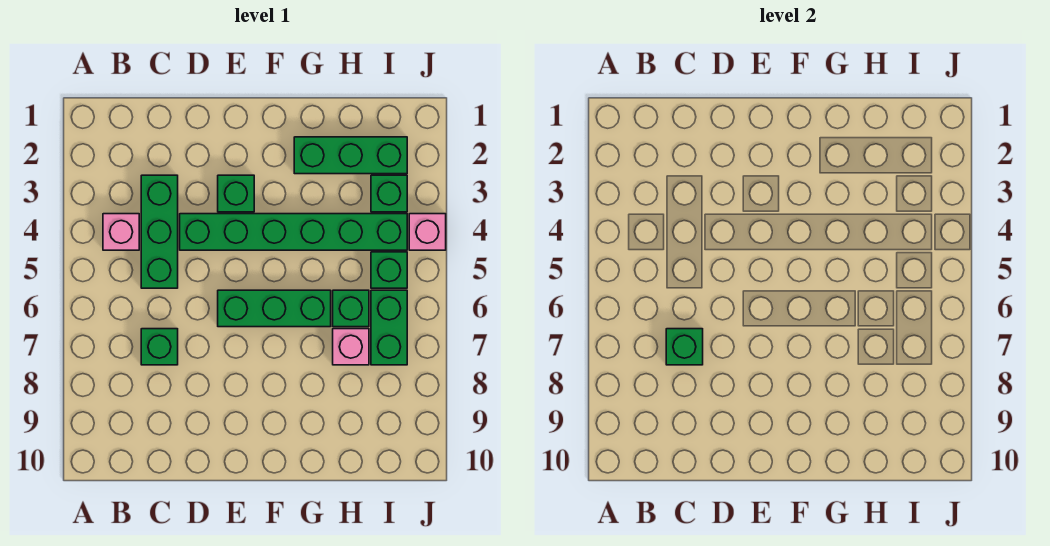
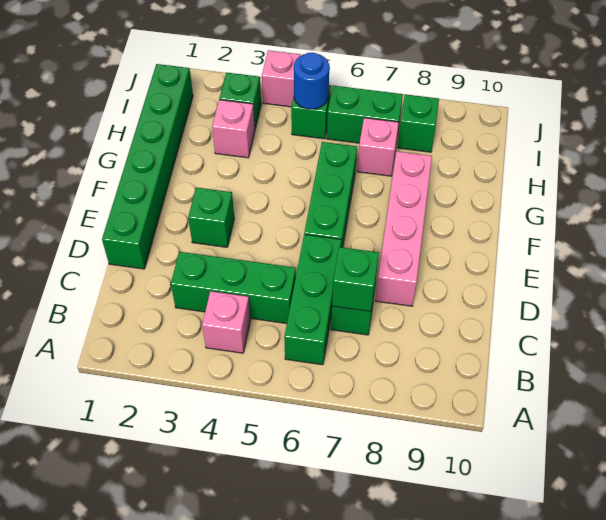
green 1x6 brick [180,214,407,250] -> green 1x6 brick moved to [102,64,193,269]
none -> pink 1x4 brick [375,151,432,306]
green 1x3 brick [294,137,407,174] -> green 1x3 brick moved to [284,235,341,365]
none -> pink 1x1 brick [212,100,255,158]
green 1x1 brick [333,290,369,327] -> green 1x1 brick moved to [398,94,439,152]
none -> blue 1x1 round brick [294,53,329,109]

